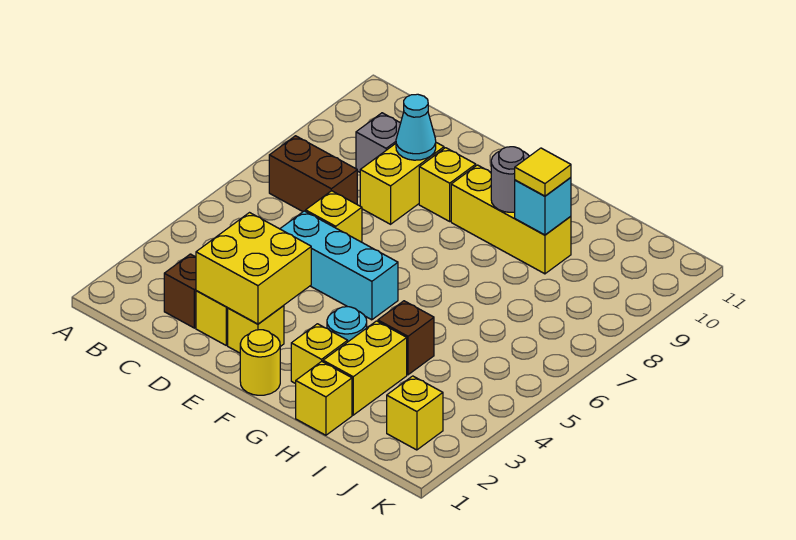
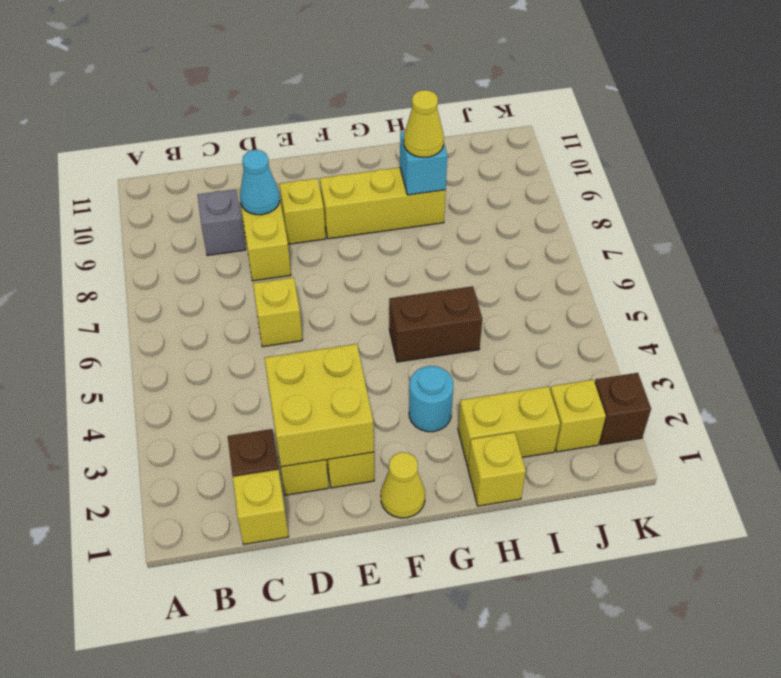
brown 1x2 brick [269,136,357,211] -> brown 1x2 brick moved to [389,286,482,362]
cyan 1x3 brick [280,211,398,320] -> none
yellow 1x1 round brick [240,330,280,395] -> yellow 1x1 cone [381,452,425,518]
yellow 1x1 brick [291,324,348,384] -> yellow 1x1 brick moved to [233,469,289,544]
grey 1x1 round brick [491,147,529,212] -> none
yellow 1x2 brick [323,321,407,415] -> yellow 1x2 brick turned to [458,386,560,466]
brown 1x1 brick [378,301,434,375] -> brown 1x1 brick moved to [595,373,651,445]
yellow 1x1 tile [515,148,571,196] -> yellow 1x1 cone [404,90,444,157]

